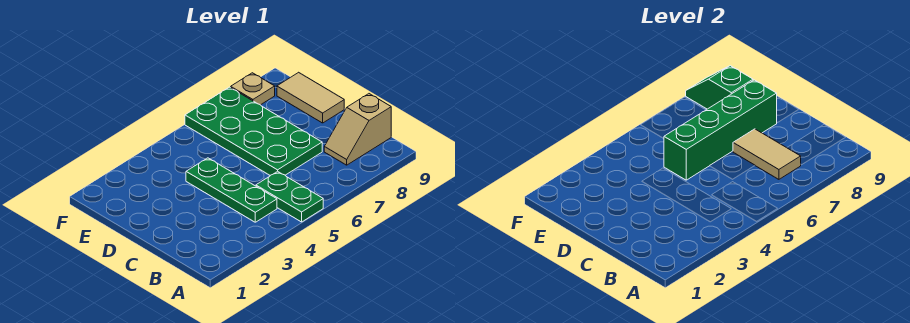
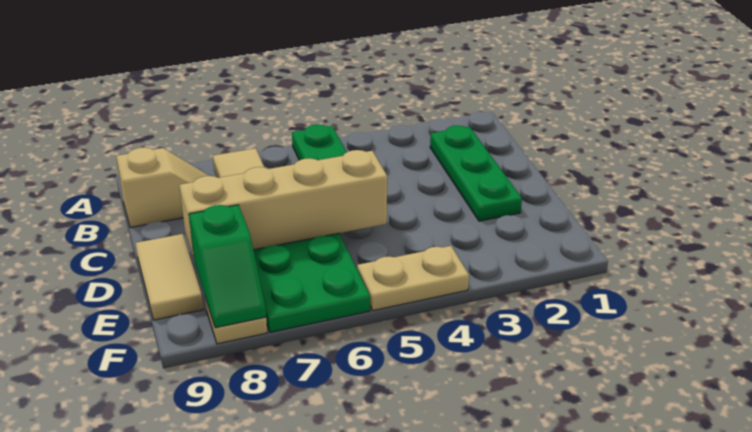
green 1x3 plate [186,158,277,222] -> green 1x3 plate moved to [430,126,522,221]
green 1x4 brick [664,80,777,180] -> tan 1x4 brick [180,150,387,259]
none -> tan 1x2 plate [357,246,469,311]

